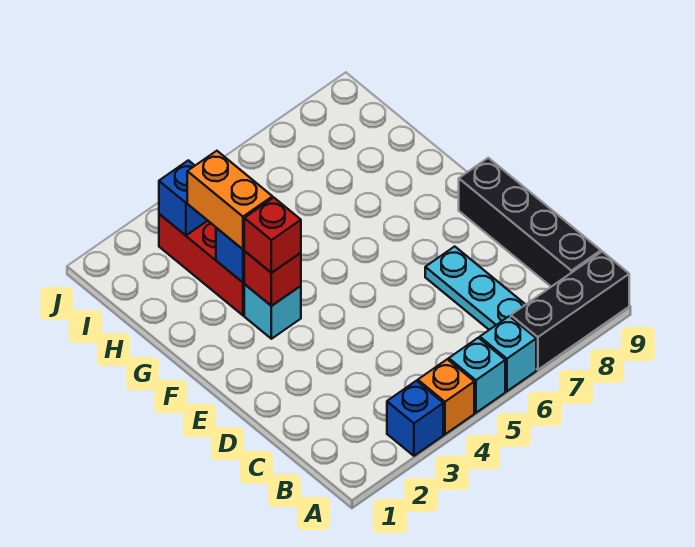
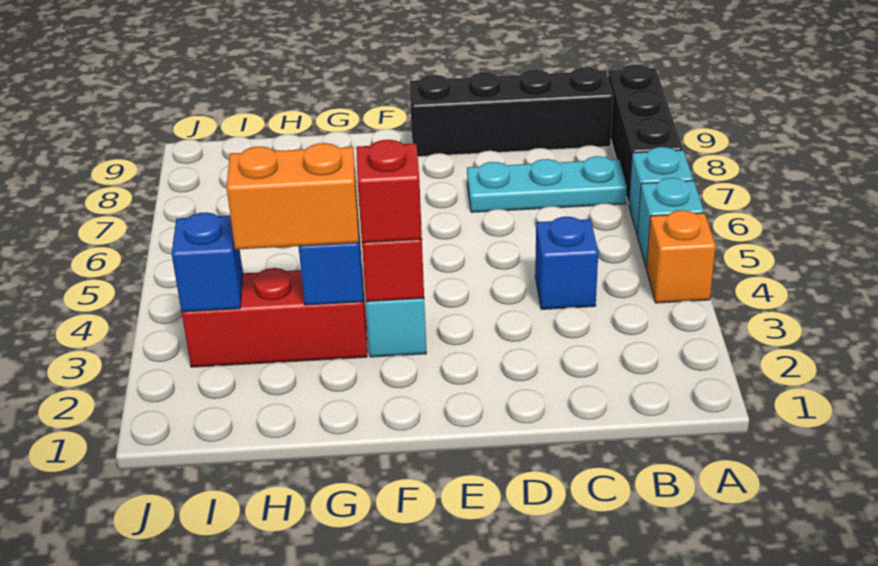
blue 1x1 brick [387,381,443,456] -> blue 1x1 brick moved to [535,217,598,309]

